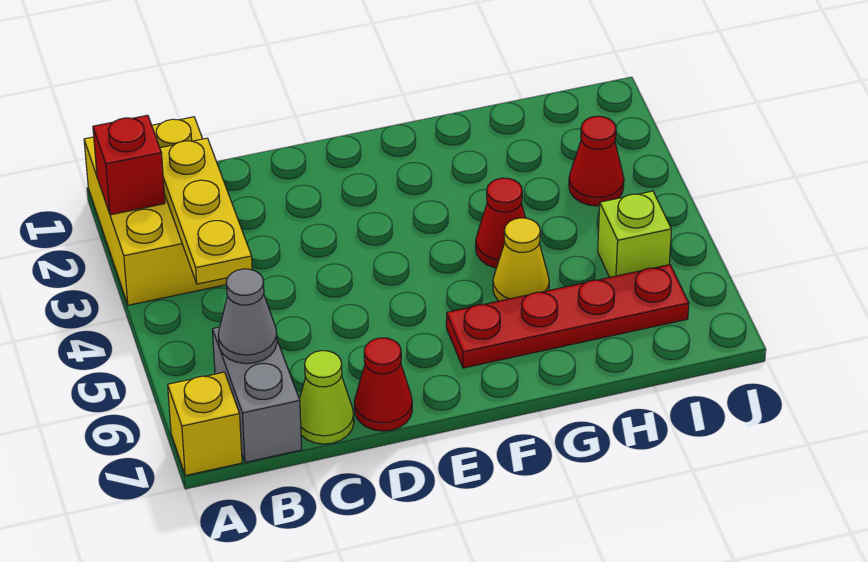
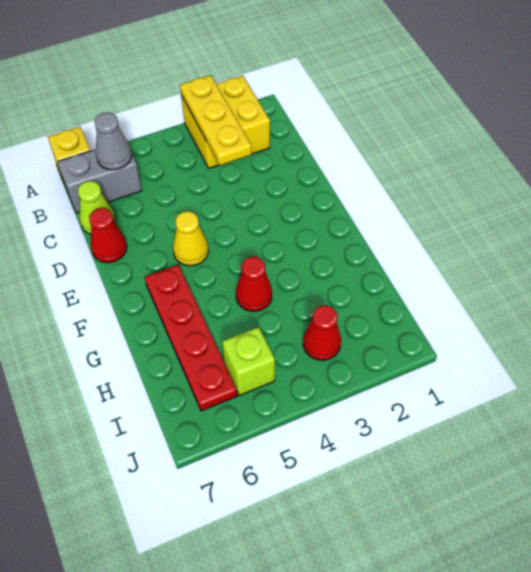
yellow 2x3 brick [84,117,227,305] -> yellow 2x2 brick [181,76,270,168]
red 1x1 brick [93,115,165,215] -> none
yellow 1x3 plate [160,138,252,284] -> yellow 1x3 plate turned to [180,75,252,165]
yellow 1x1 cone [493,218,549,301] -> yellow 1x1 cone moved to [173,211,209,266]

